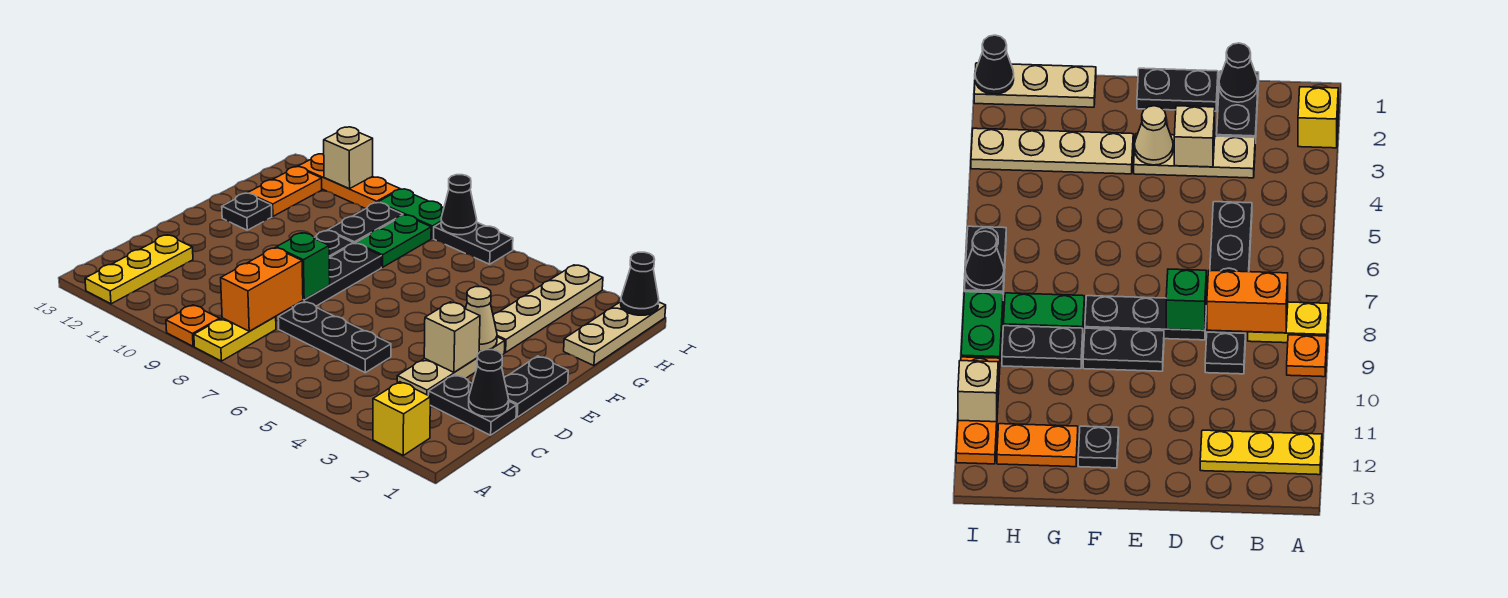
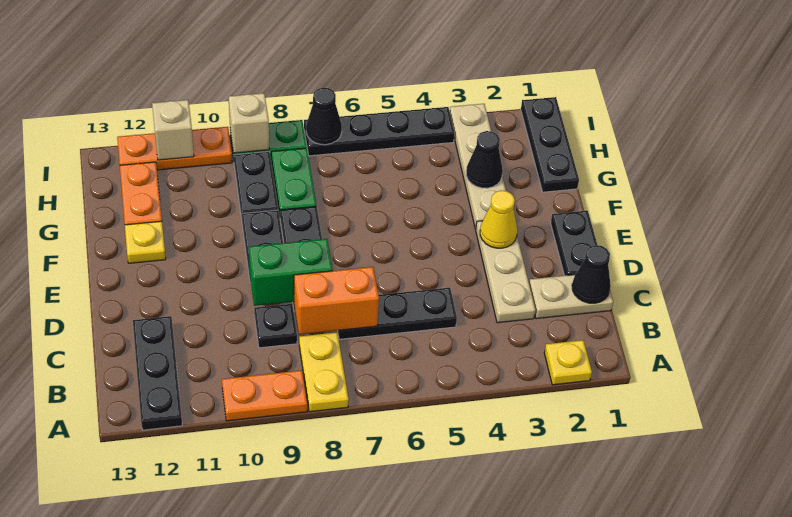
yellow 1x1 brick [373,382,430,455] -> yellow 1x1 plate [544,340,592,385]
orange 1x1 plate [166,305,220,346] -> orange 1x2 plate [222,370,307,421]
yellow 1x3 plate [85,235,193,304] -> black 1x3 plate [133,316,182,430]
orange 1x2 brick [221,248,303,331] -> orange 1x2 brick turned to [294,267,379,334]
black 1x2 plate [428,375,517,435] -> tan 1x2 plate [529,275,613,319]
tan 1x1 brick [424,302,480,372] -> tan 1x1 brick moved to [229,93,269,153]
green 1x1 brick [276,233,330,300] -> green 1x2 brick [249,239,333,306]
tan 1x1 cone [466,287,497,351] -> yellow 1x1 cone [480,191,517,248]
black 1x1 plate [222,193,272,230] -> yellow 1x1 plate [125,221,166,263]
tan 1x3 plate [564,302,666,366] -> black 1x3 plate [521,97,579,192]
black 1x1 cone [621,252,659,315] -> black 1x1 cone moved to [466,131,503,188]
black 1x2 plate [434,223,513,264] -> black 1x4 plate [304,107,454,156]

